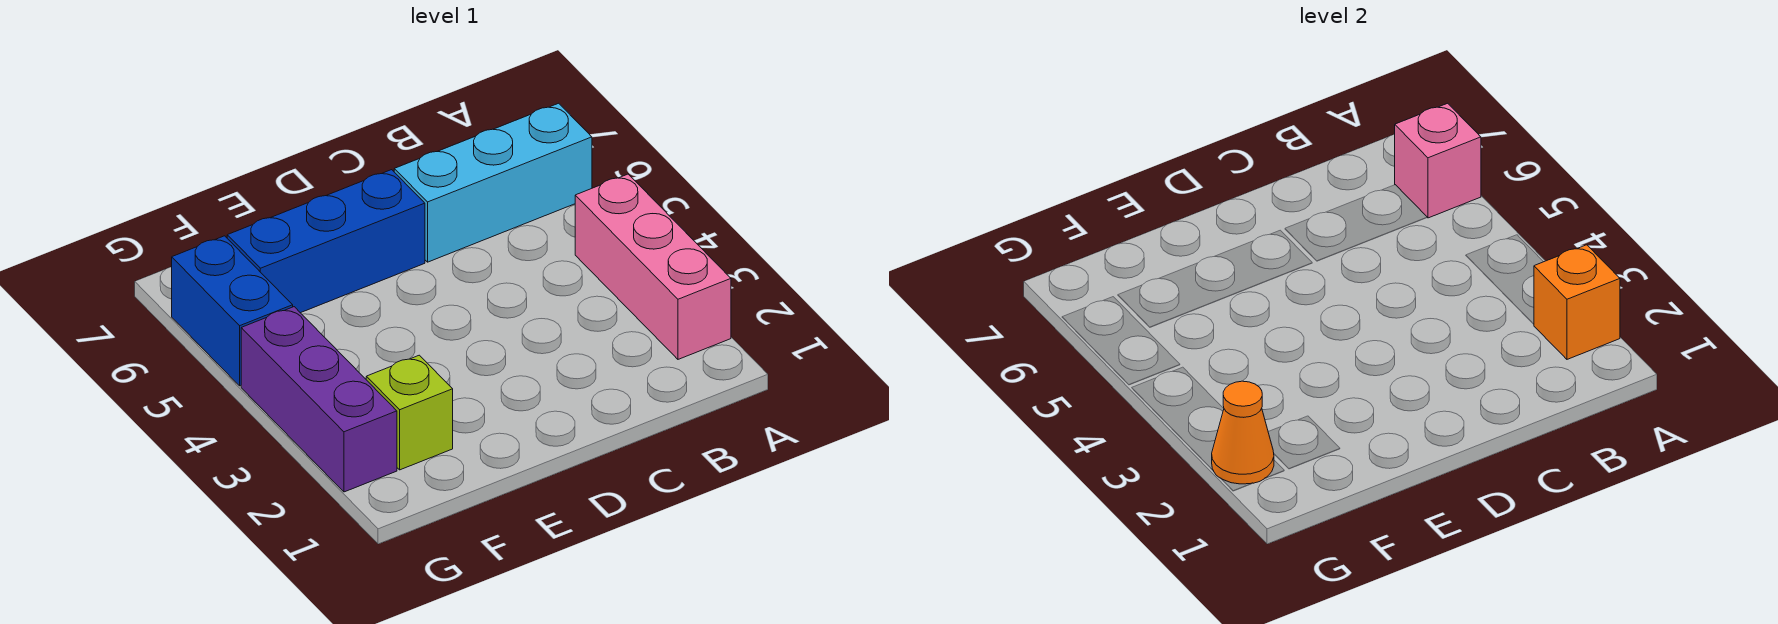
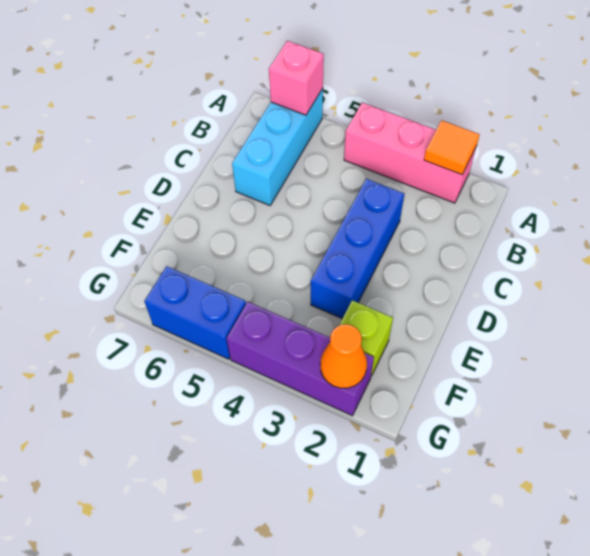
orange 1x1 brick [1534,245,1620,359] -> orange 1x1 tile [424,120,480,174]
blue 1x3 brick [227,170,425,313] -> blue 1x3 brick moved to [311,179,404,319]

